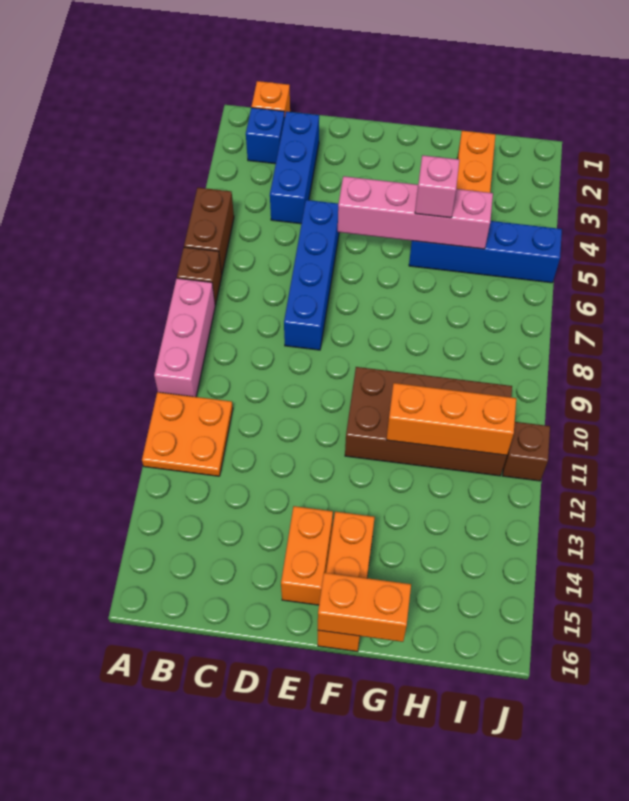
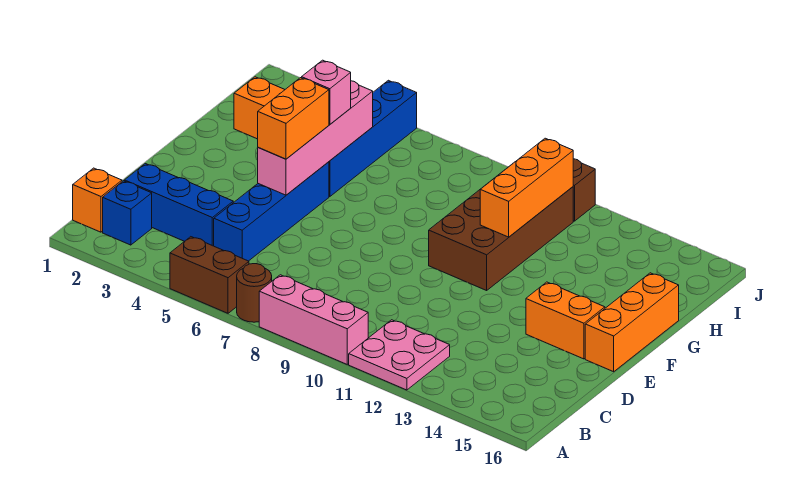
brown 1x1 brick [177,247,222,305] -> brown 1x1 round brick [237,264,272,322]
orange 2x2 plate [142,392,233,476] -> pink 2x2 plate [349,320,450,390]
blue 1x4 brick [284,200,339,350] -> blue 1x4 brick turned to [214,162,329,261]
orange 1x3 brick [318,512,375,652] -> orange 1x3 brick turned to [585,273,679,372]
orange 1x2 brick [318,573,411,642] -> orange 1x2 brick moved to [258,78,329,159]

